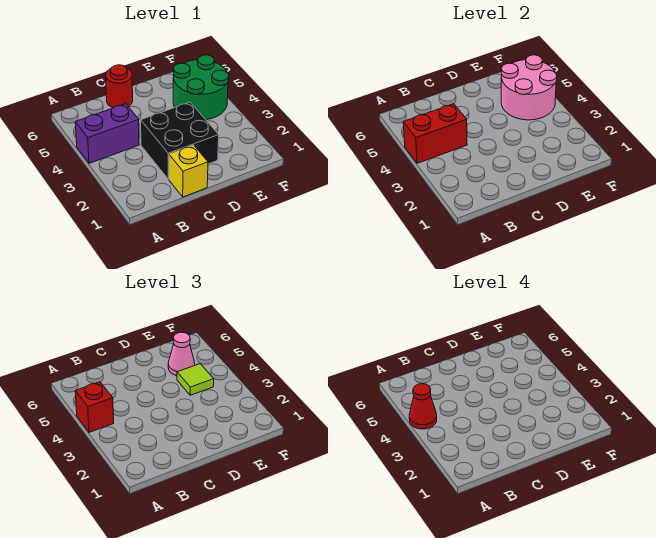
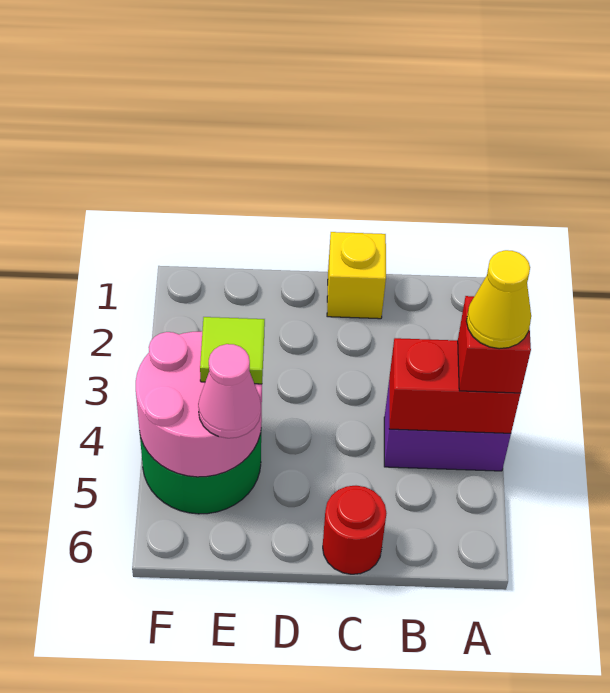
red 1x1 cone [409,384,437,429] -> yellow 1x1 cone [466,250,531,349]
black 2x2 brick [141,102,219,179] -> none

